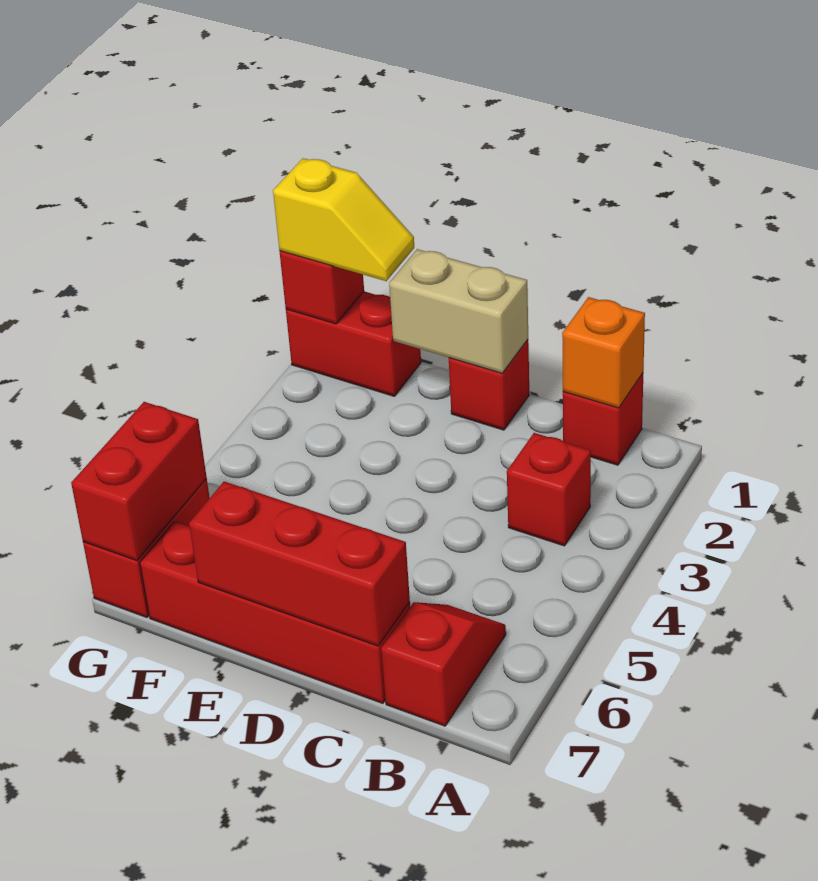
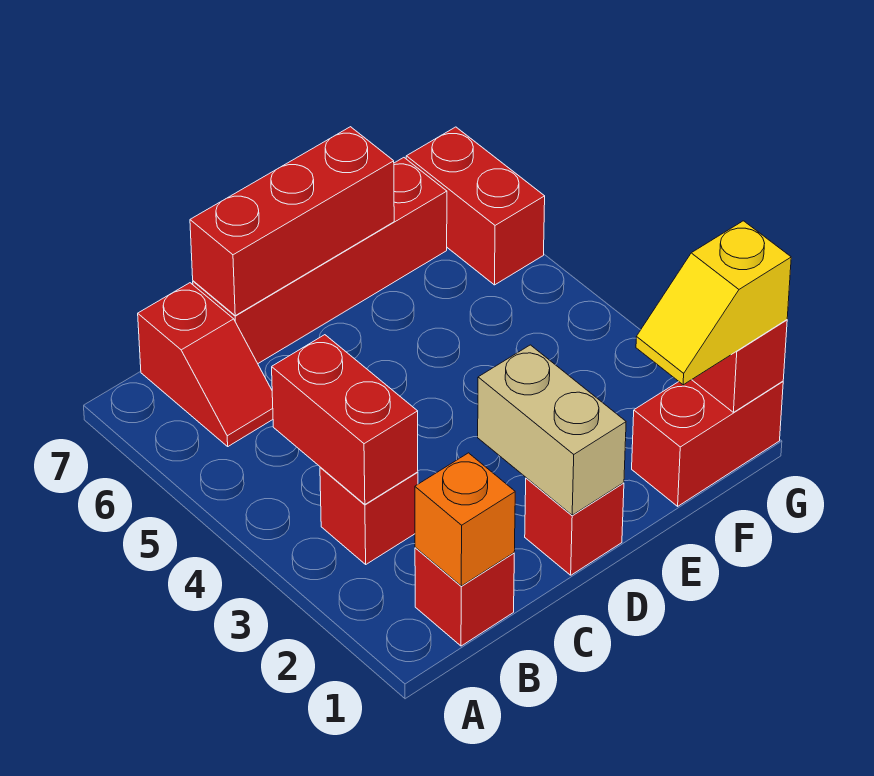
tan 1x2 brick [389,249,528,373] -> tan 1x2 brick turned to [478,345,626,515]
red 1x2 brick [71,402,207,561] -> red 1x2 brick moved to [272,335,418,504]

